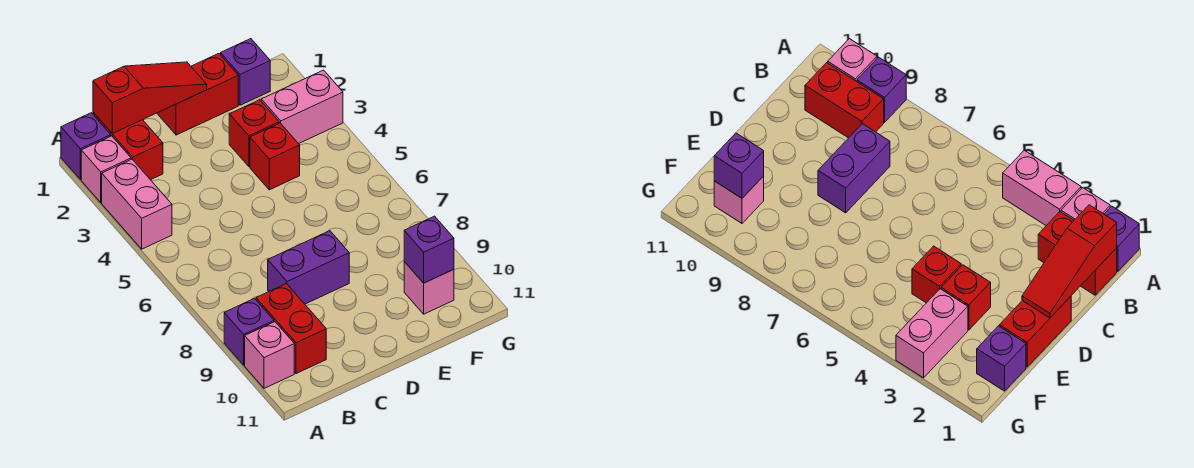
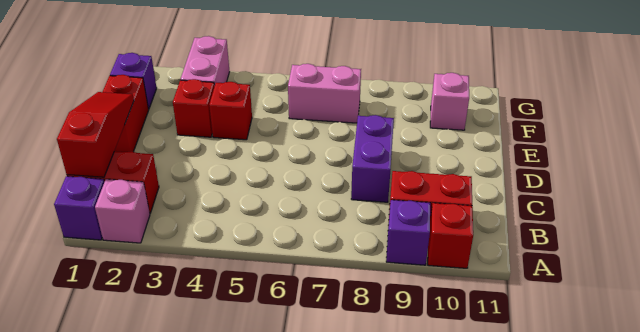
pink 1x2 brick [102,159,172,249] -> pink 1x2 brick moved to [288,64,361,123]
pink 1x1 brick [245,322,294,388] -> red 1x1 brick [428,203,473,268]
purple 1x1 brick [404,216,454,283] -> none

